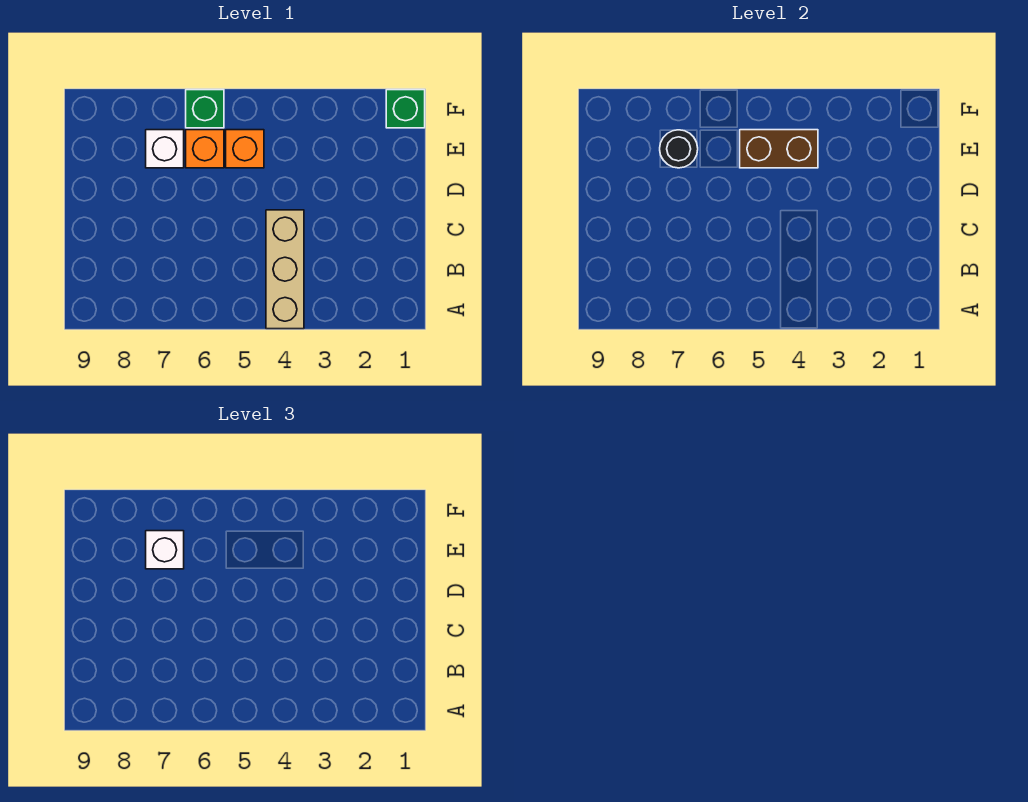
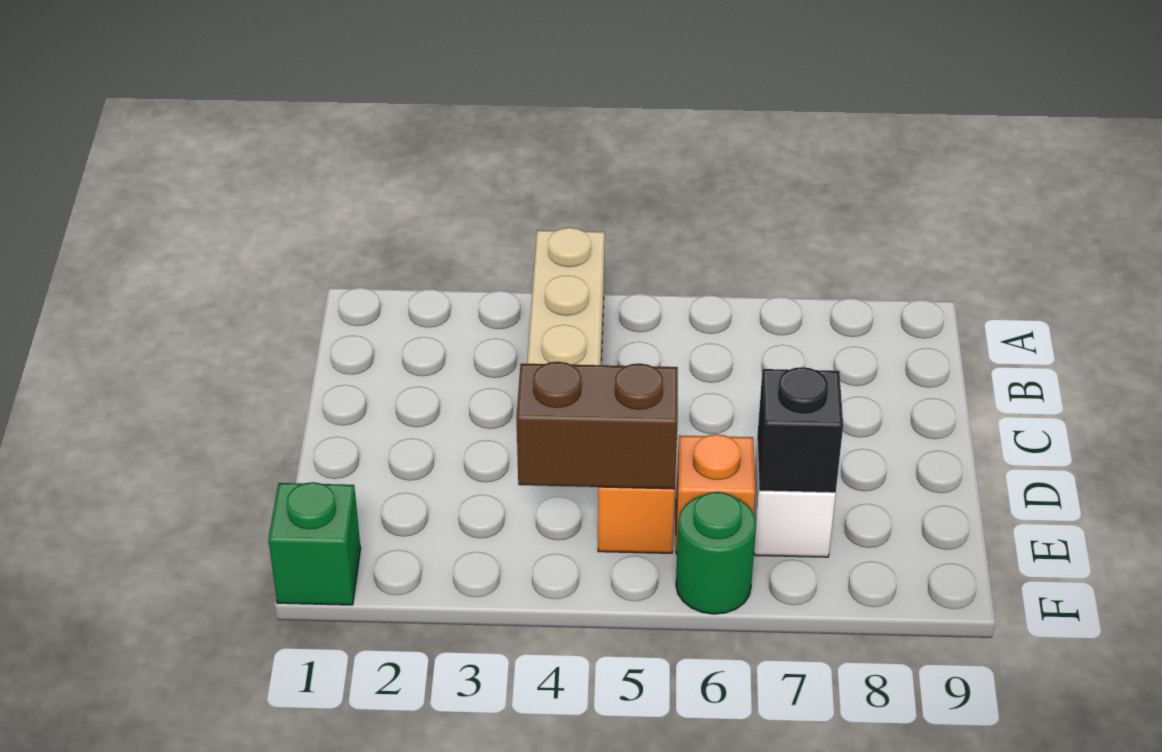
black 1x1 round brick [660,130,698,168] -> black 1x1 brick [757,367,843,493]
white 1x1 brick [146,531,184,569] -> none
green 1x1 brick [186,90,224,128] -> green 1x1 round brick [676,492,756,614]

